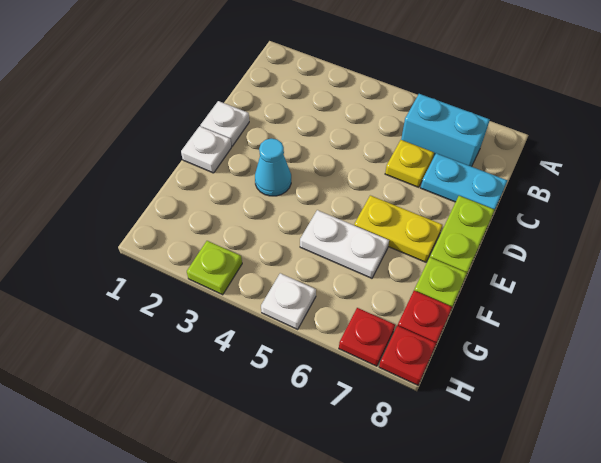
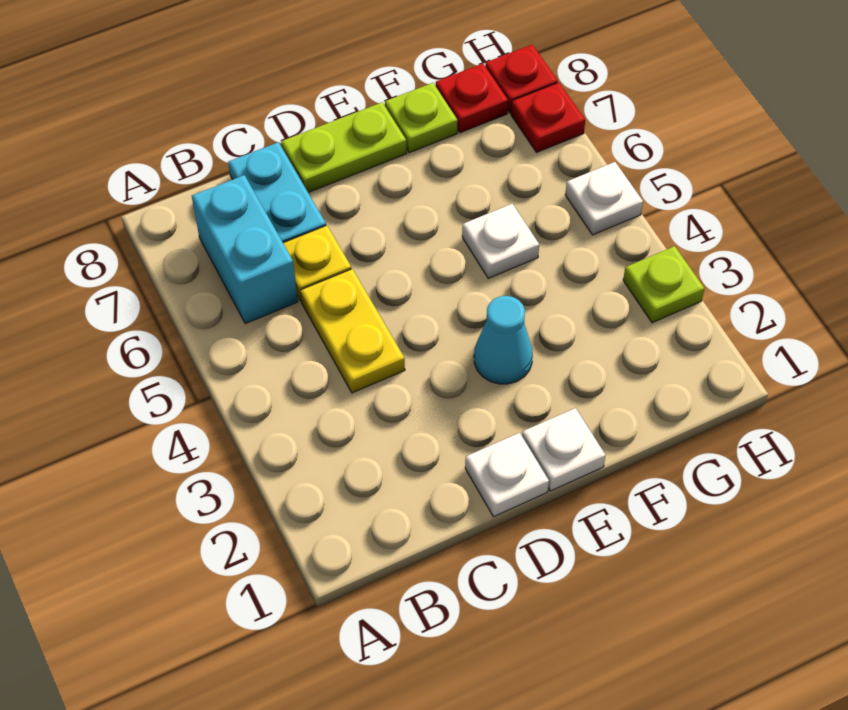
yellow 1x2 plate [354,195,442,262] -> yellow 1x2 plate moved to [300,269,405,393]
white 1x2 plate [300,210,389,278] -> white 1x1 plate [462,204,539,278]

